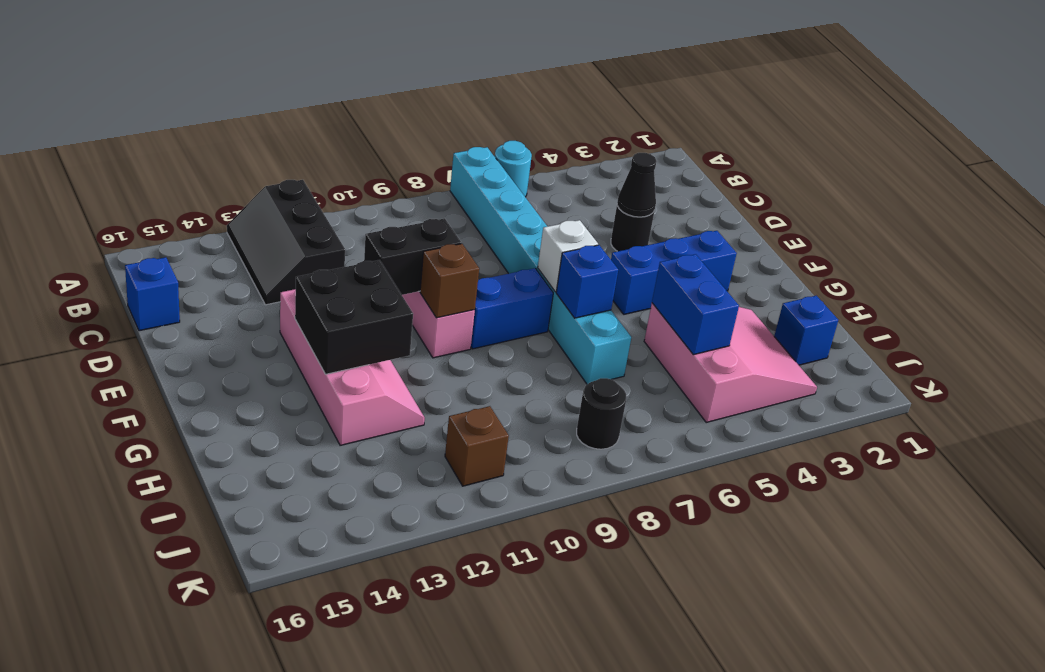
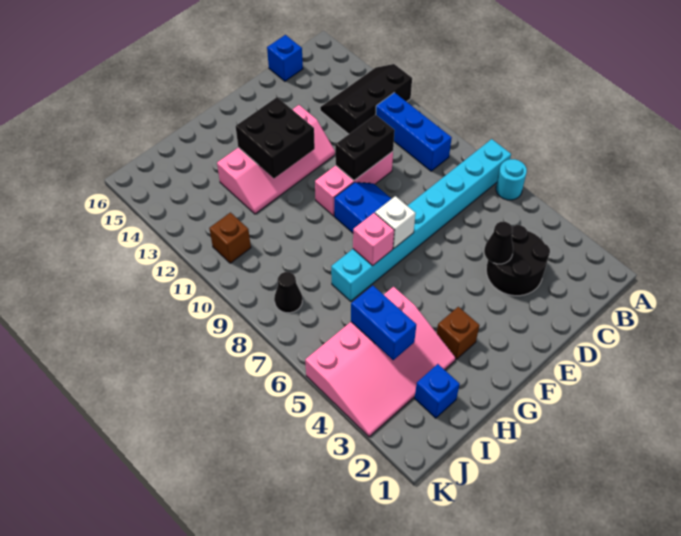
black 1x1 round brick [611,206,654,251] -> black 2x2 round brick [486,225,550,296]
black 1x2 brick [364,218,461,295] -> black 1x2 brick turned to [335,115,395,180]
blue 1x3 brick [611,231,737,314] -> blue 1x3 brick moved to [376,93,452,171]
brown 1x1 brick [420,244,479,318] -> brown 1x1 brick moved to [437,307,479,359]
blue 1x1 brick [556,245,618,318] -> pink 1x1 brick [353,213,394,266]
pink 3x3 slope [644,303,817,422] -> pink 3x4 slope [305,287,456,437]
blue 1x2 brick [652,254,739,355] -> blue 1x2 brick turned to [351,286,416,360]
black 1x1 round brick [577,378,626,449] -> black 1x1 cone [274,272,302,313]

